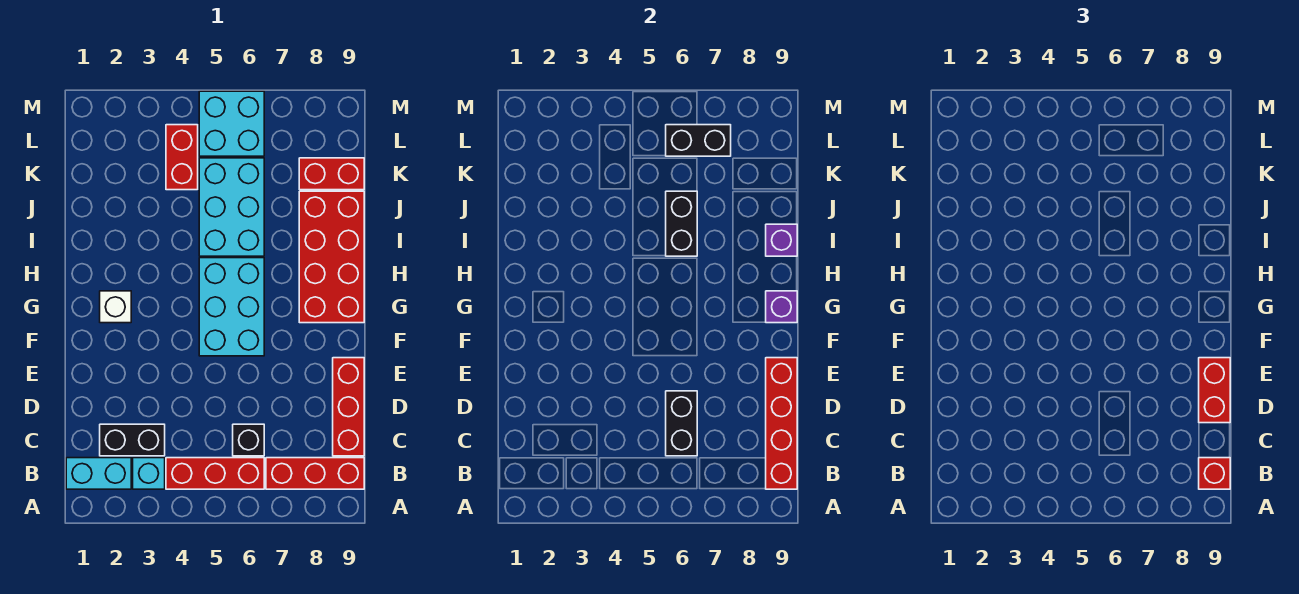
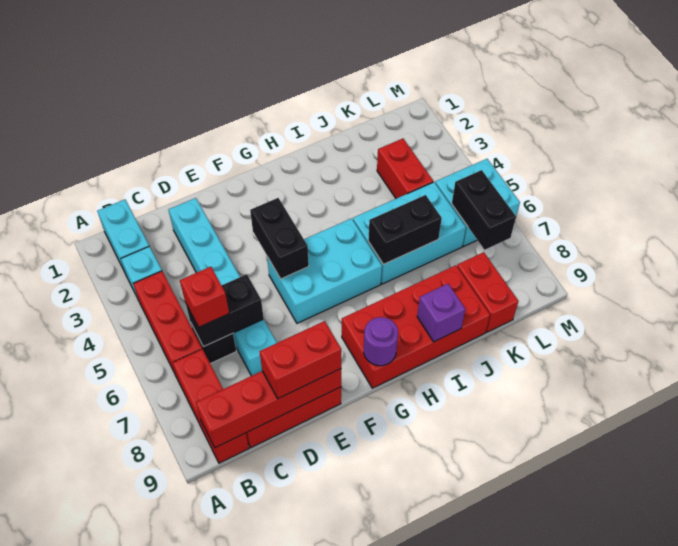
red 1x1 brick [1199,458,1230,489] -> red 1x1 brick moved to [180,267,229,327]
black 1x2 brick [100,424,165,456] -> black 1x2 brick moved to [250,198,309,279]
none -> cyan 1x6 brick [169,198,277,376]
white 1x1 brick [100,291,131,323] -> none
purple 1x1 brick [766,291,797,323] -> purple 1x1 round brick [364,317,398,366]
red 1x2 brick [166,125,198,190] -> red 1x2 brick turned to [377,139,433,199]

